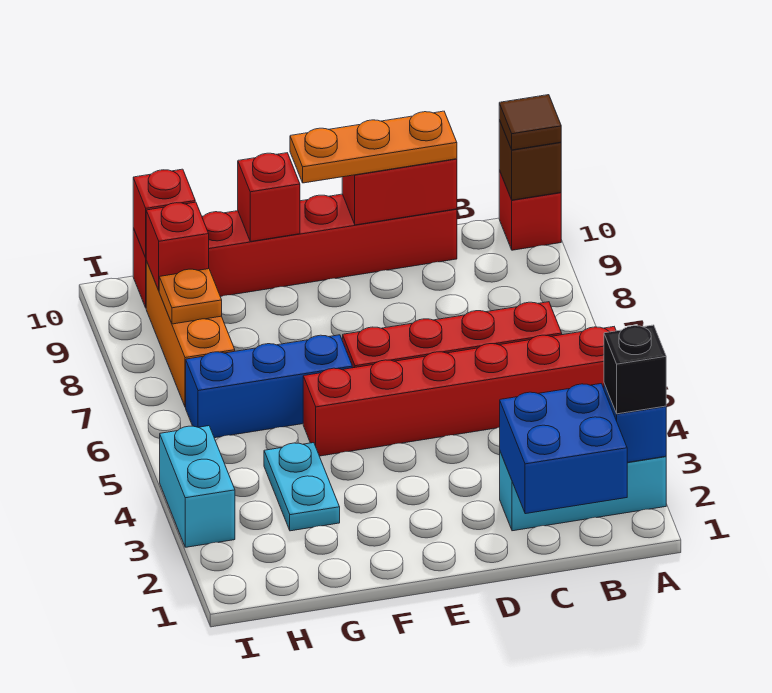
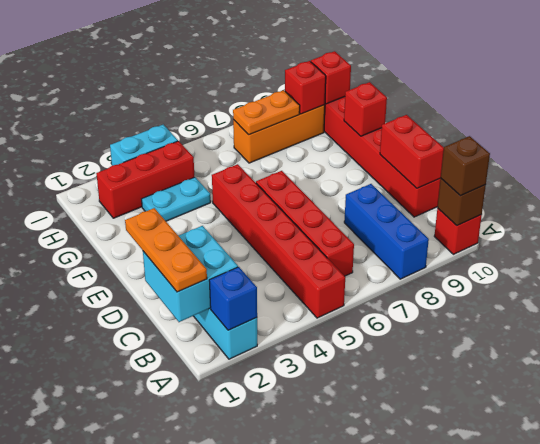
black 1x1 brick [604,325,666,414] -> none
brown 1x1 tile [499,95,561,150] -> brown 1x1 brick [441,136,490,196]
blue 2x2 brick [500,384,627,514] -> cyan 2x2 brick [143,226,238,322]
orange 1x3 plate [290,111,457,183] -> orange 1x3 plate moved to [125,208,207,292]
blue 1x3 brick [186,335,352,438] -> blue 1x3 brick moved to [344,184,429,279]
none -> red 1x3 brick [96,141,194,218]
orange 1x1 plate [159,269,222,324] -> orange 1x2 plate [233,90,300,135]

